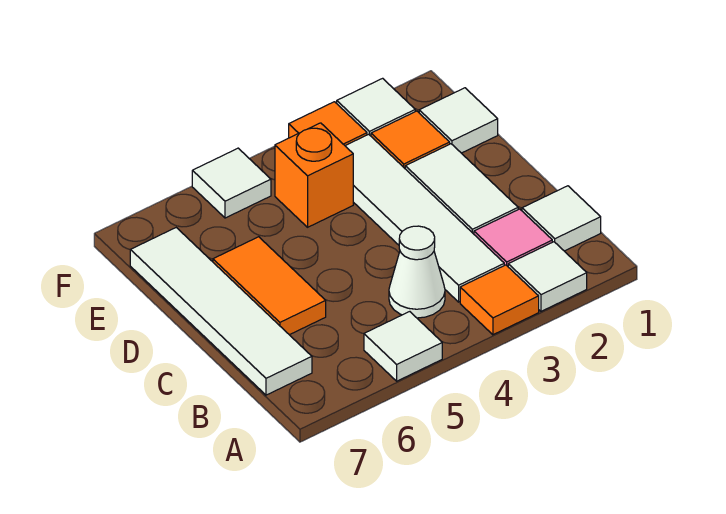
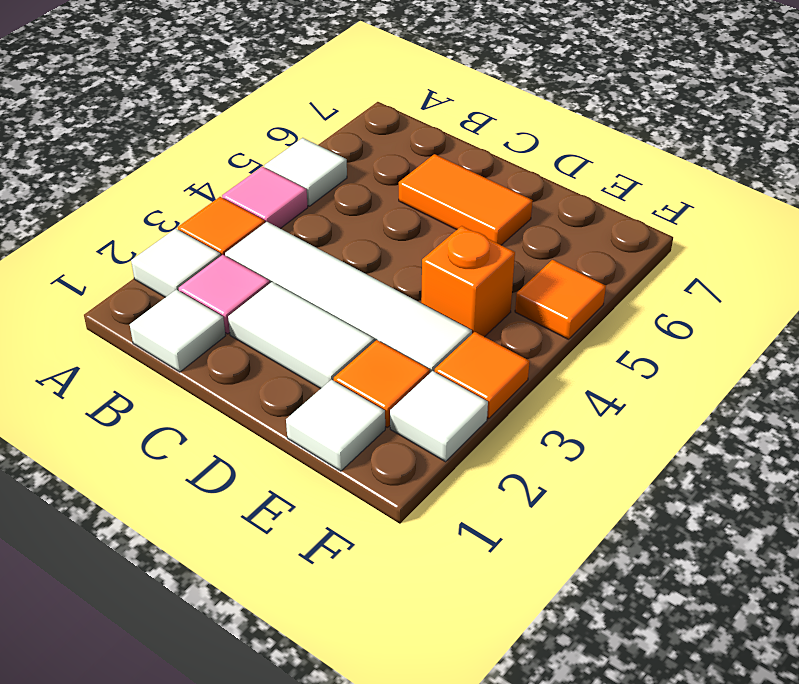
none -> pink 1x1 tile [222,167,308,229]
white 1x1 cone [389,226,445,318] -> none
white 1x4 tile [130,228,312,395] -> none
white 1x1 tile [192,148,271,218] -> orange 1x1 tile [515,260,606,339]

